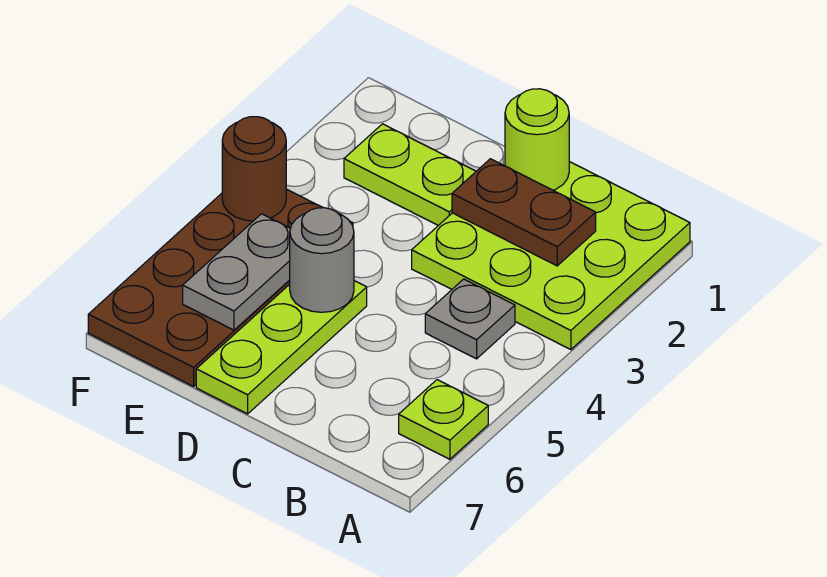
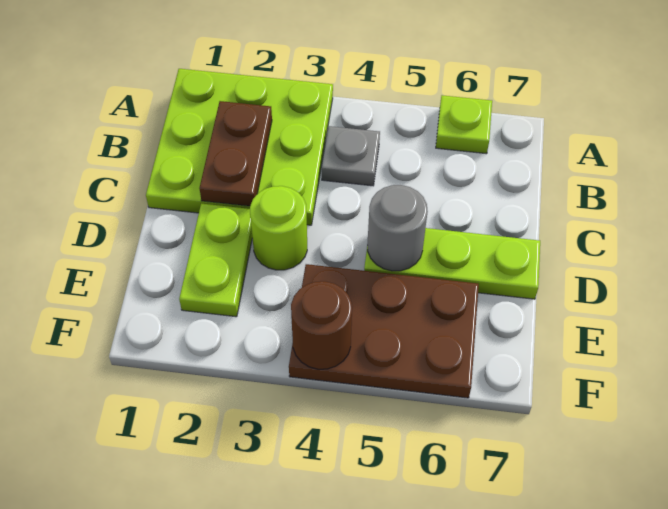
lime 1x1 round brick [505,89,569,190] -> lime 1x1 round brick moved to [250,186,307,270]
brown 2x4 plate [88,189,353,386] -> brown 2x3 plate [289,264,479,398]
grey 1x2 plate [183,214,291,330] -> none

